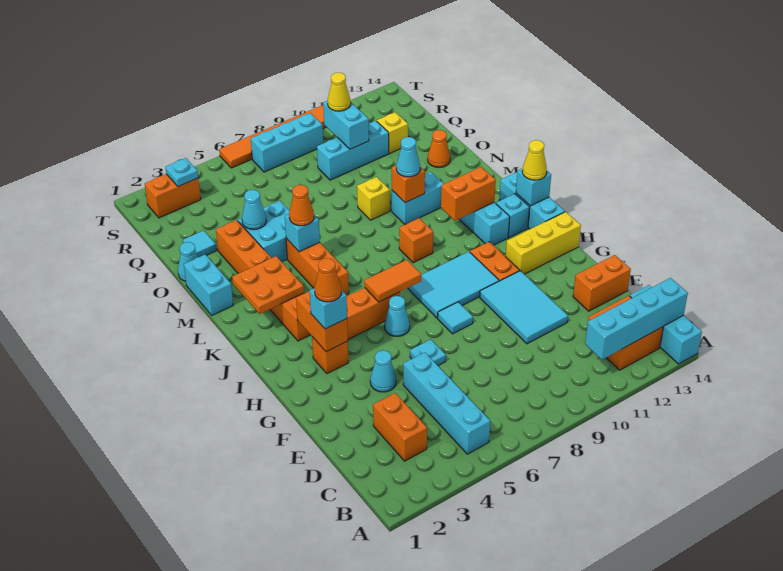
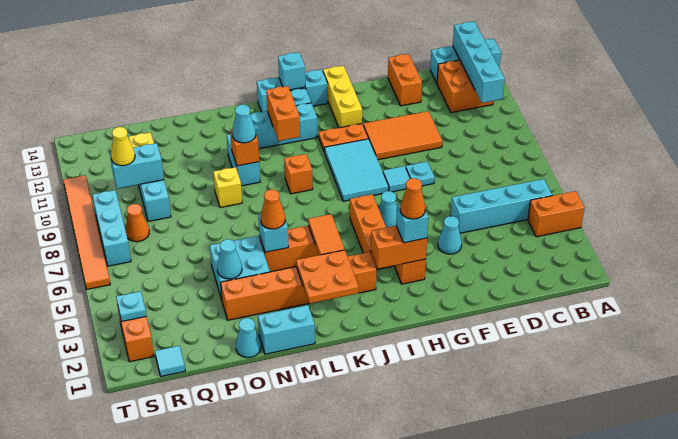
orange 1x2 brick [373,393,427,461] -> orange 1x2 brick moved to [528,191,585,237]
cyan 2x3 tile [480,271,568,344] -> orange 2x3 tile [363,111,442,160]
cyan 1x1 plate [410,339,446,366] -> cyan 1x1 plate moved to [406,162,435,186]
orange 1x2 tile [364,260,421,302] -> orange 1x2 tile moved to [308,214,345,255]
yellow 1x1 cone [522,140,547,180] -> none
orange 1x1 cone [428,130,450,167] -> orange 1x1 cone moved to [125,204,149,242]
cyan 1x1 tile [183,231,216,257] -> cyan 1x1 tile moved to [155,346,185,376]

